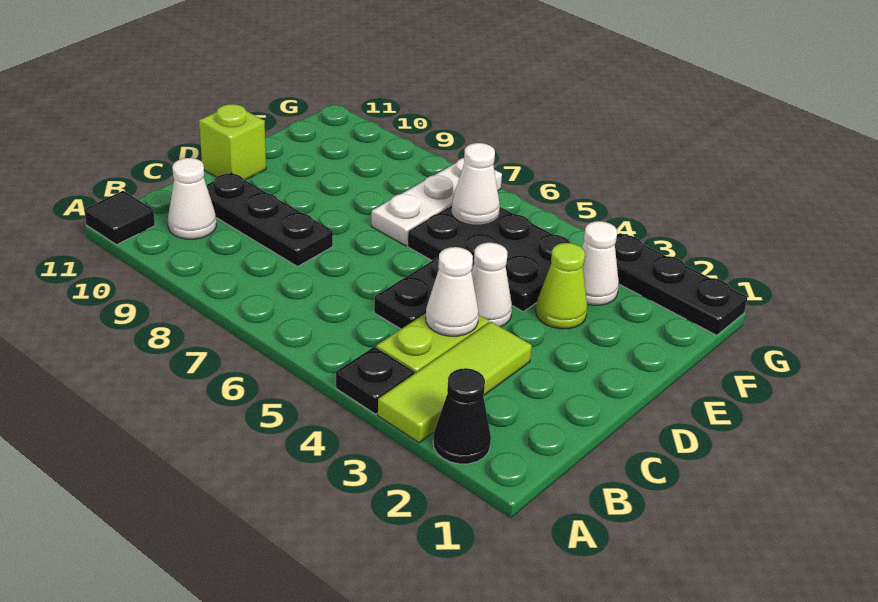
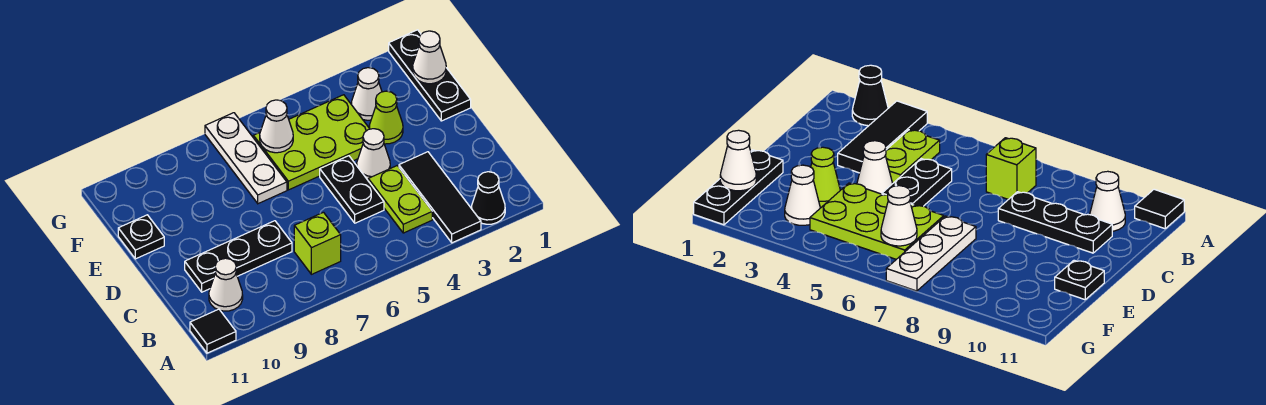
lime 1x3 tile [378,322,532,443] -> black 1x3 tile [399,152,481,243]
black 1x1 plate [336,347,414,414] -> black 1x1 plate moved to [118,215,164,259]
white 1x1 cone [426,247,479,336] -> white 1x1 cone moved to [413,31,446,84]
lime 1x1 brick [199,104,266,180] -> lime 1x1 brick moved to [294,212,341,274]
black 2x3 plate [408,205,570,312] -> lime 2x3 plate [253,95,370,190]
black 1x3 plate [615,233,748,335] -> black 1x3 plate turned to [389,30,471,121]

